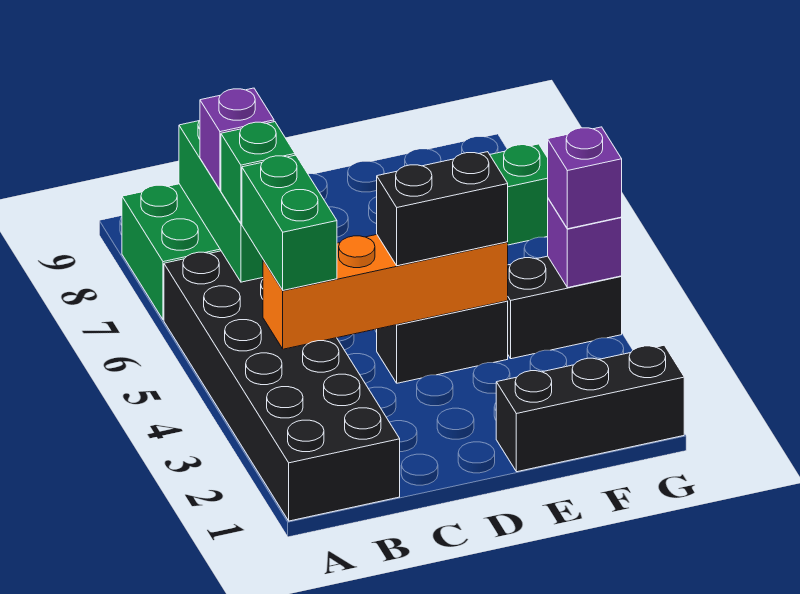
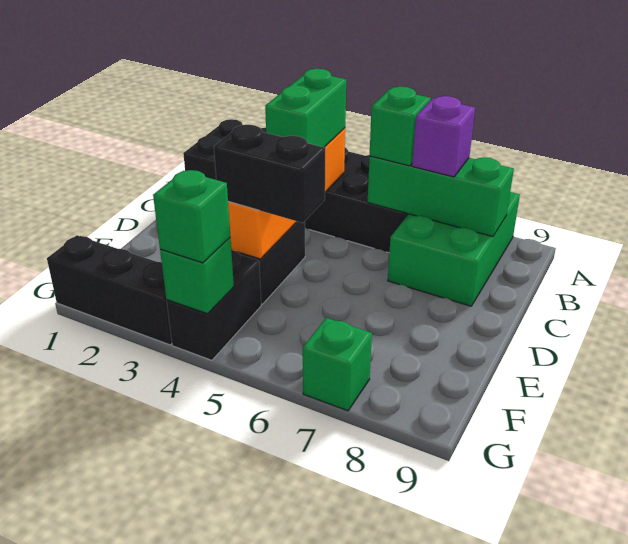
green 1x2 brick [242,155,337,290] -> green 1x2 brick turned to [265,69,346,147]
black 1x2 brick [377,152,508,266] -> black 1x2 brick turned to [214,125,326,223]
black 1x3 brick [496,345,684,472] -> black 1x3 brick turned to [47,235,172,345]
purple 1x1 brick [548,199,622,288] -> green 1x1 brick [160,238,234,314]
purple 1x1 brick [548,127,622,229] -> green 1x1 brick [153,170,230,263]

